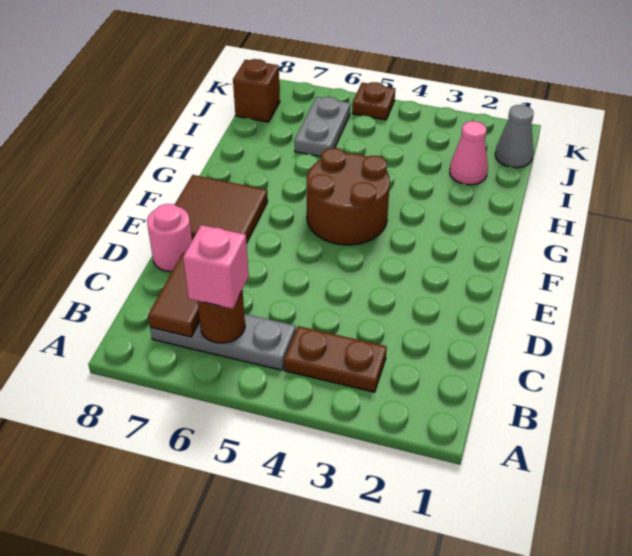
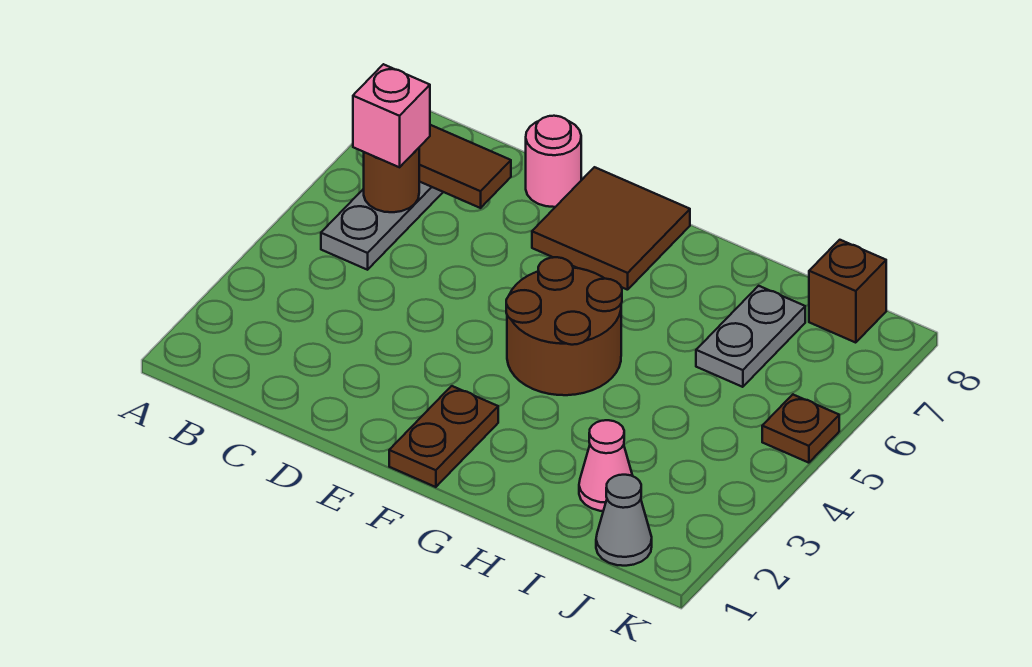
brown 1x2 plate [284,326,387,392] -> brown 1x2 plate moved to [389,386,498,487]
grey 1x2 plate [294,97,350,157] -> grey 1x2 plate turned to [696,286,805,387]

